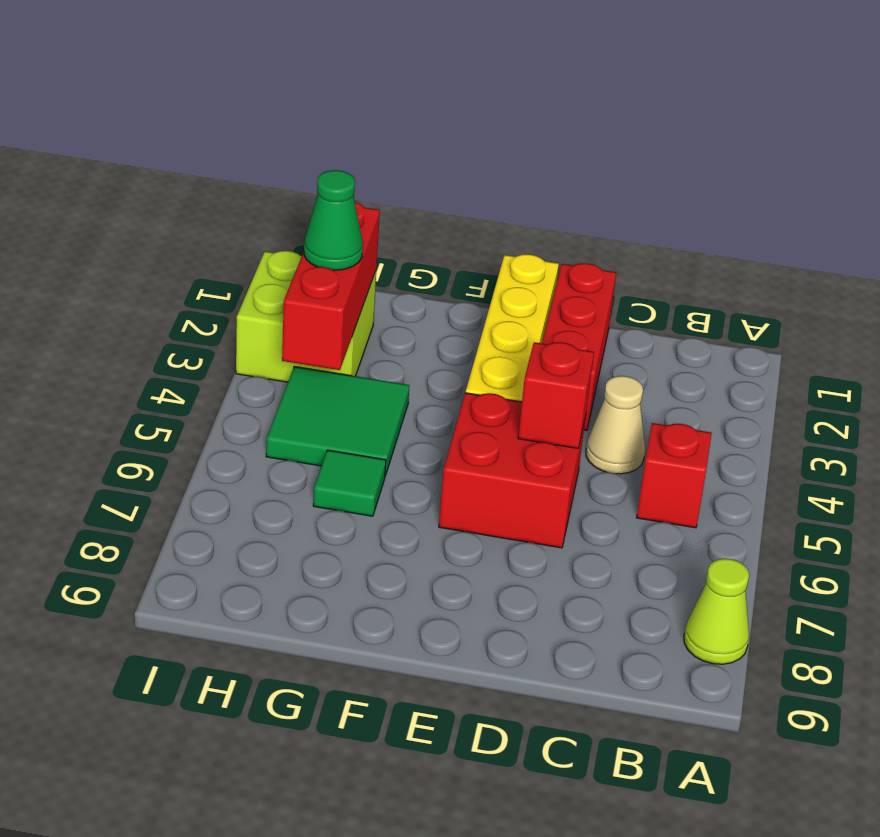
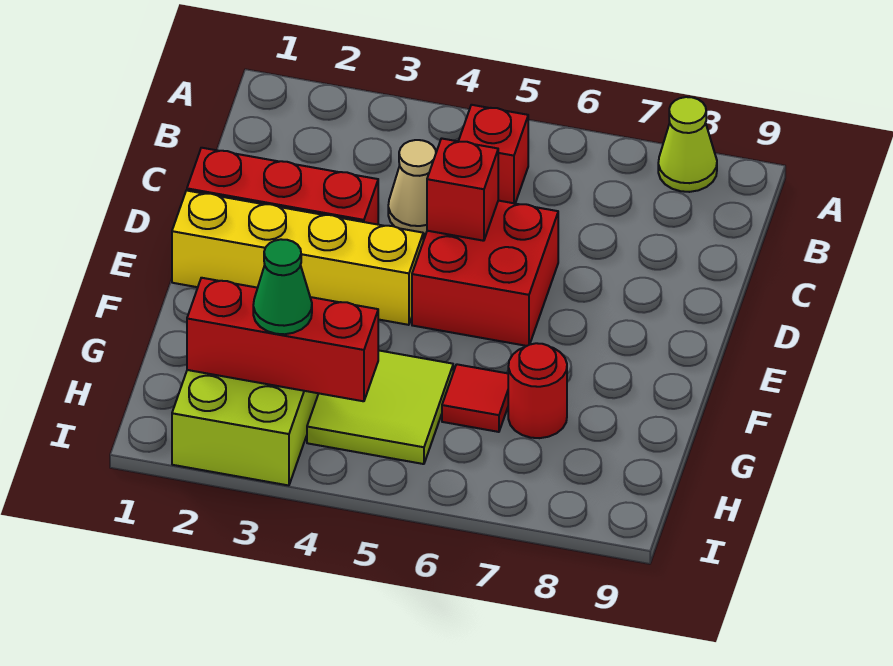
green 2x2 tile [266,367,409,476] -> lime 2x2 tile [307,350,453,464]
green 1x1 tile [313,450,386,516] -> red 1x1 tile [442,364,508,432]
none -> red 1x1 round brick [508,343,567,438]

